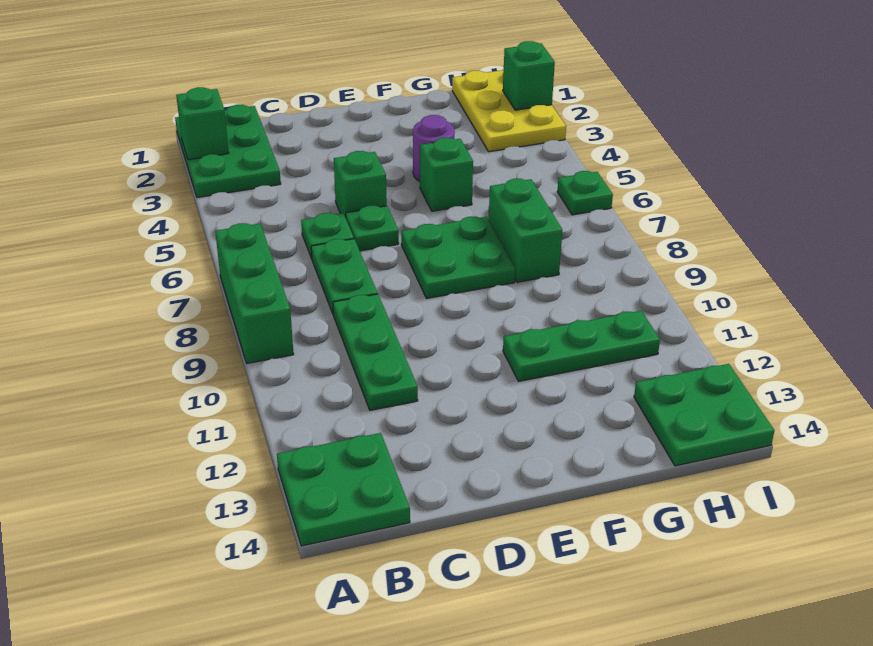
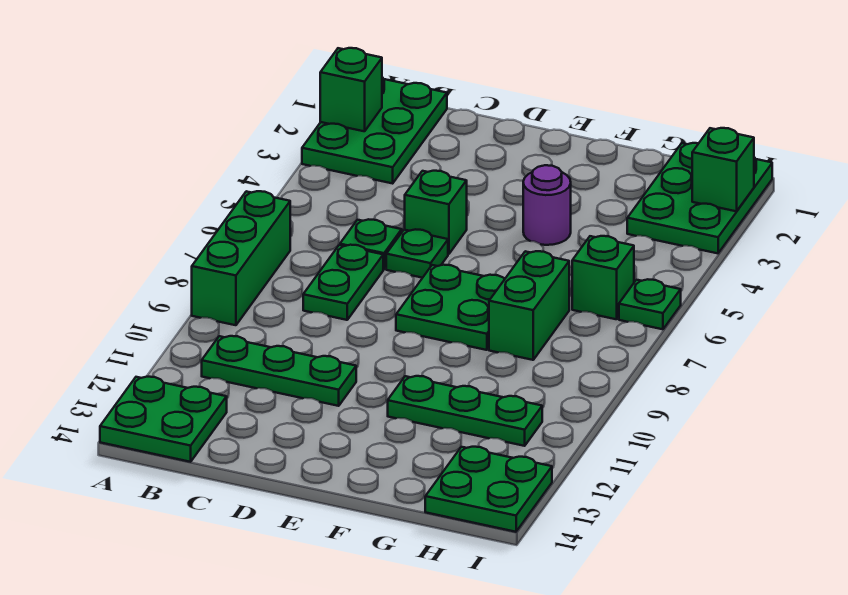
green 1x3 plate [333,294,418,410] -> green 1x3 plate turned to [202,336,356,406]
green 1x1 brick [420,138,473,211] -> green 1x1 brick moved to [572,236,634,319]
yellow 2x3 plate [452,69,566,152] -> green 2x3 plate [627,143,772,253]

